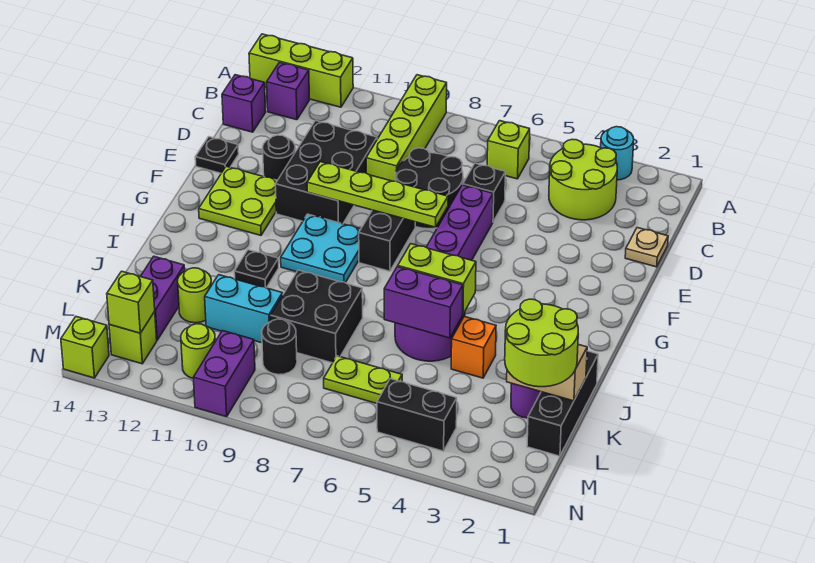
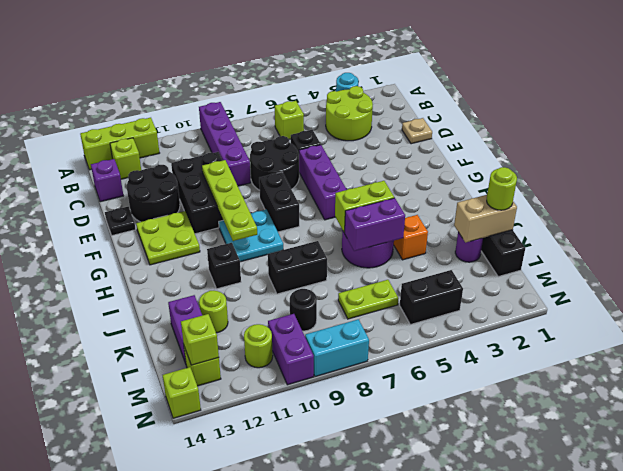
lime 1x4 brick [366,75,447,181] -> purple 1x4 brick [199,102,251,186]
purple 1x1 brick [267,62,310,120] -> lime 1x1 brick [110,138,141,179]
black 1x1 round brick [263,135,295,180] -> black 2x2 round brick [127,165,180,222]
lime 1x4 plate [307,162,448,227] -> lime 1x4 plate turned to [202,160,257,241]
black 1x1 plate [234,250,279,288] -> black 1x1 brick [207,243,241,289]
black 2x2 brick [271,270,363,363] -> black 1x2 brick [268,241,327,294]
lime 2x2 round brick [505,299,578,387] -> lime 1x1 round brick [487,167,517,210]
cyan 1x2 brick [205,275,283,343] -> cyan 1x2 brick moved to [305,319,369,377]

